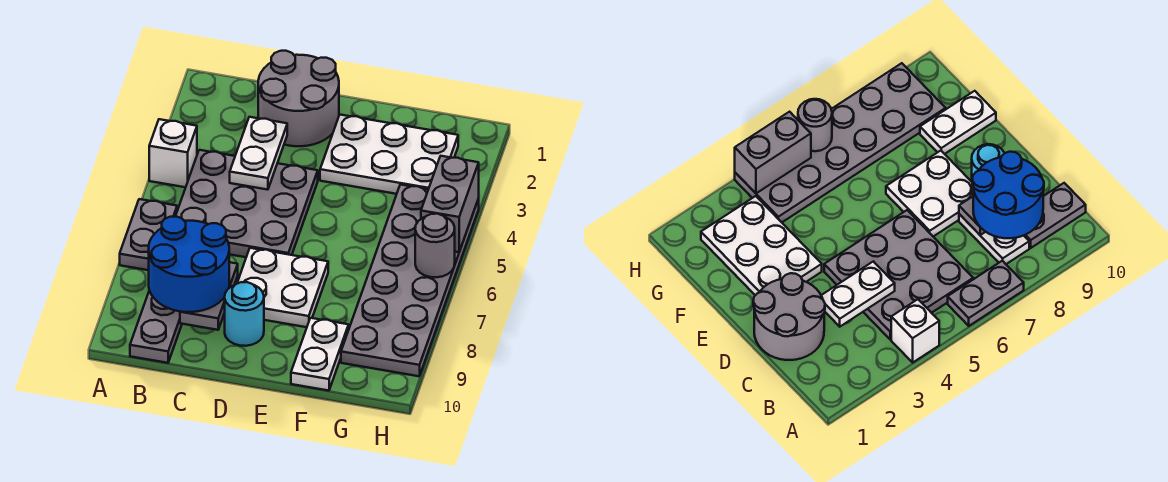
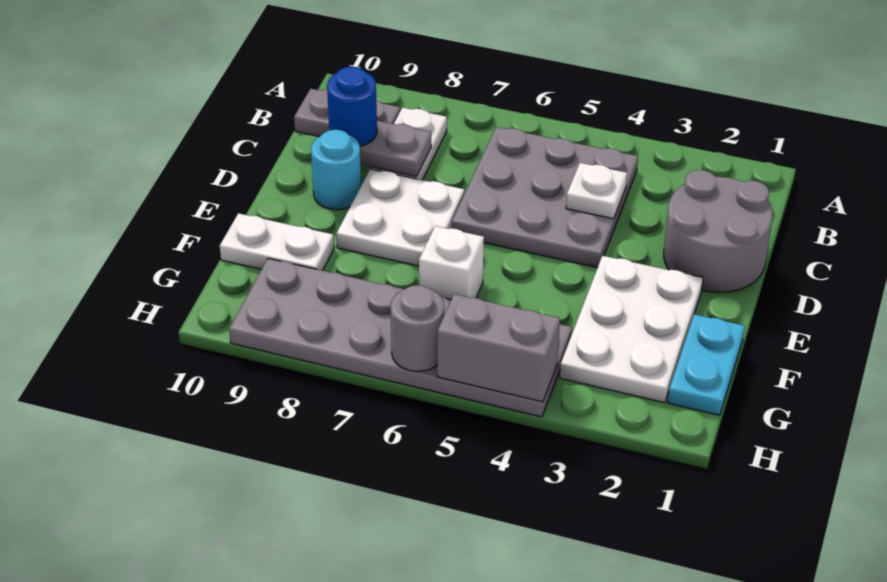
white 1x1 brick [149,119,197,187] -> white 1x1 brick moved to [419,226,484,300]
grey 1x2 plate [120,199,177,270] -> none
blue 2x2 round brick [149,217,229,312] -> blue 1x1 round brick [327,67,377,146]
white 1x2 plate [230,117,287,190] -> white 1x1 plate [566,163,627,219]
none -> cyan 1x2 plate [668,314,745,415]

